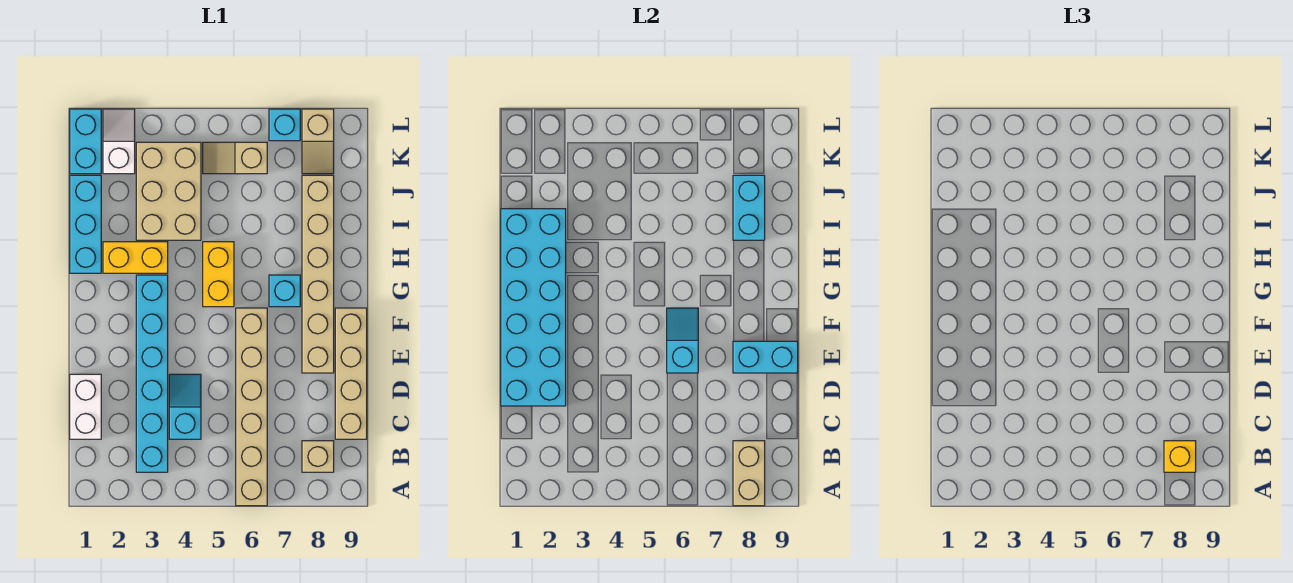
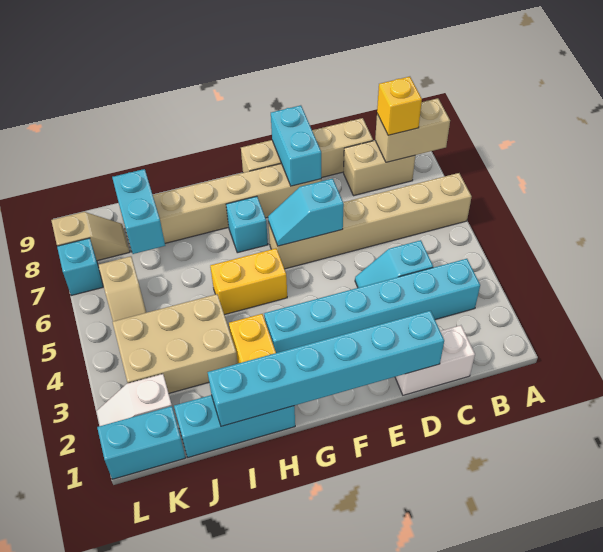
tan 1x1 brick [302,441,334,472] -> tan 1x2 brick [343,141,415,196]
cyan 2x6 brick [501,209,566,406] -> cyan 1x6 brick [208,311,444,426]
cyan 1x2 brick [733,175,765,240] -> cyan 1x2 brick turned to [112,169,165,254]

